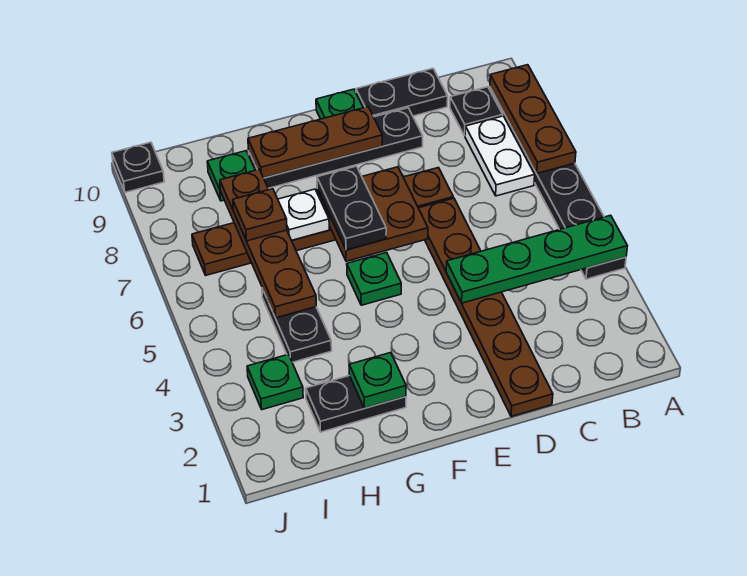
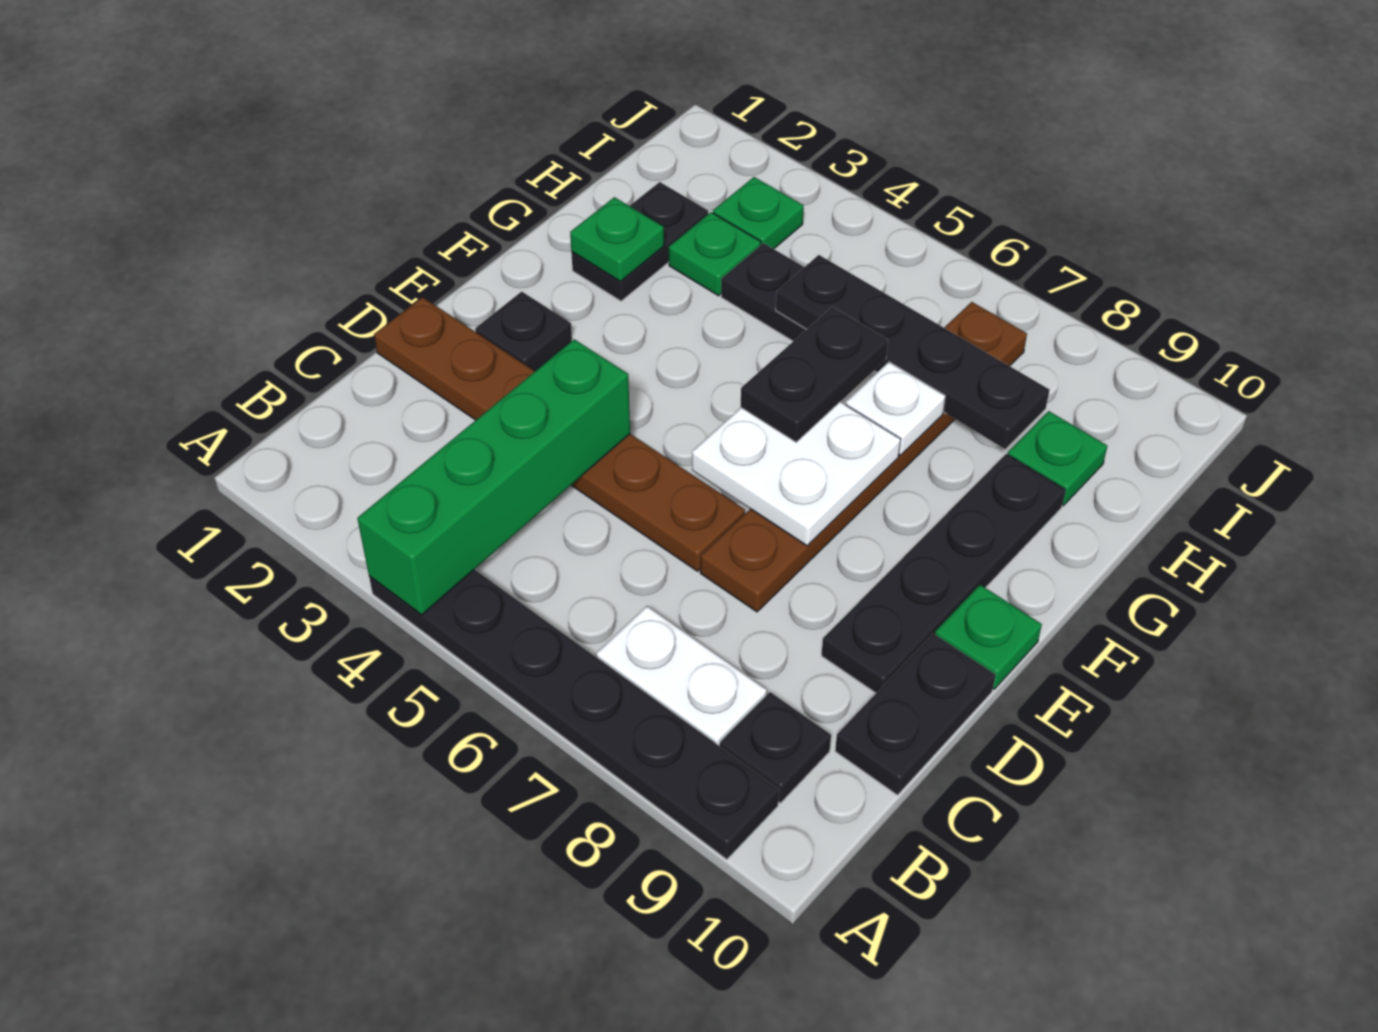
green 1x4 plate [446,215,627,303] -> green 1x4 brick [357,339,630,615]
brown 1x3 plate [490,65,576,173] -> none
brown 2x2 plate [317,167,428,261] -> white 2x2 plate [692,402,901,546]
brown 1x3 plate [248,107,382,178] -> none
green 1x1 plate [347,252,401,305] -> green 1x1 plate moved to [669,212,761,296]
black 1x2 plate [317,166,386,250] -> black 1x2 plate turned to [741,307,888,442]
brown 1x4 plate [220,170,316,318] -> black 1x4 plate [776,255,1050,449]
brown 1x1 plate [233,189,287,241] -> none
black 1x1 plate [112,142,164,192] -> black 1x1 plate moved to [475,292,572,371]

